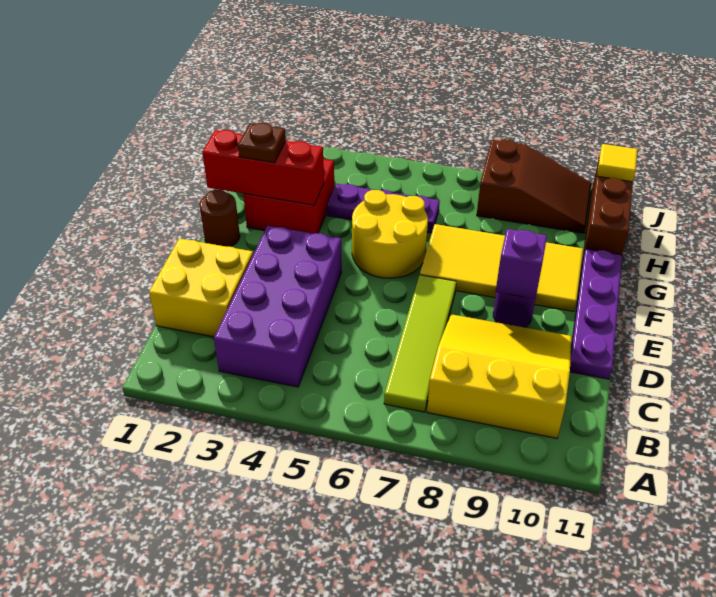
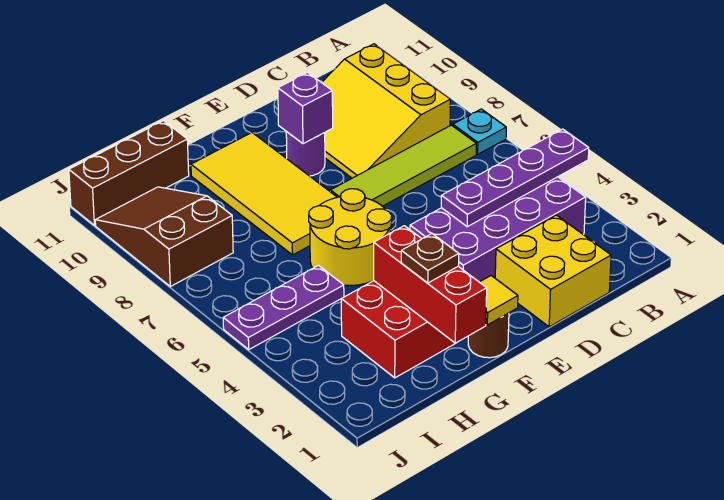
none -> cyan 1x1 plate [453,109,506,154]
purple 1x4 plate [570,249,622,379] -> purple 1x4 plate moved to [441,129,589,227]
purple 1x3 plate [327,184,440,233] -> purple 1x3 plate turned to [223,265,344,349]
yellow 1x1 tile [597,144,638,182] -> yellow 1x1 tile moved to [480,276,518,325]

